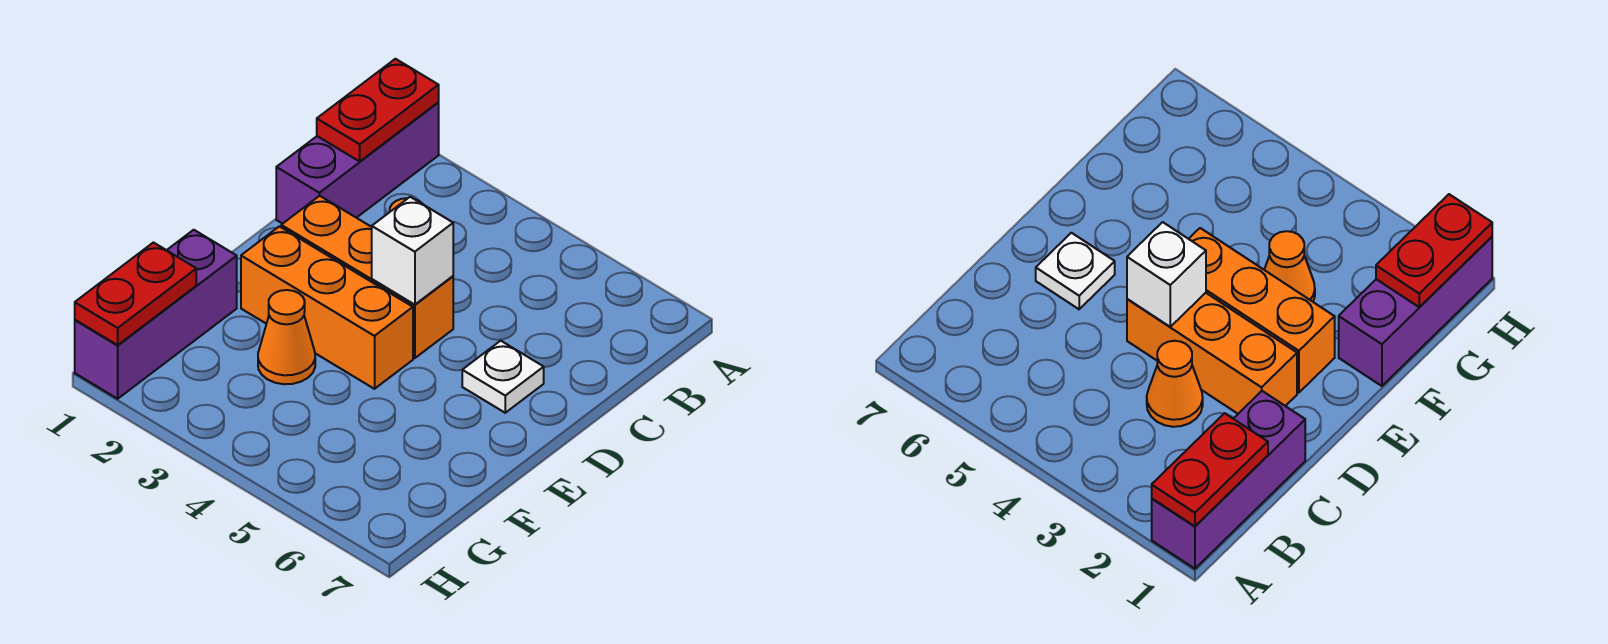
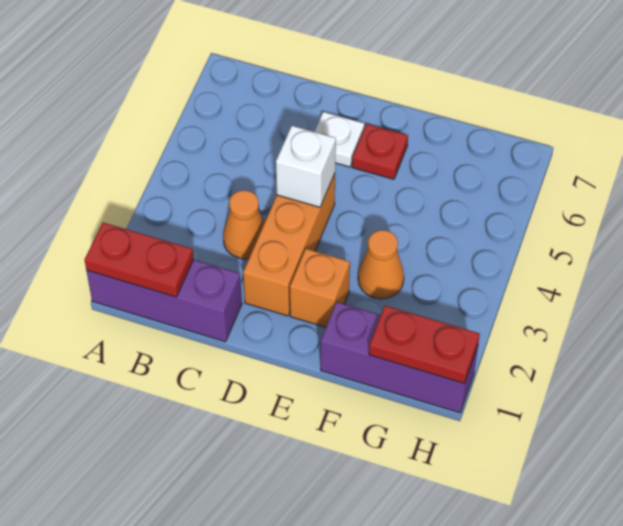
orange 1x3 brick [241,226,413,389] -> orange 1x1 brick [290,249,350,327]
none -> red 1x1 plate [352,124,408,179]

